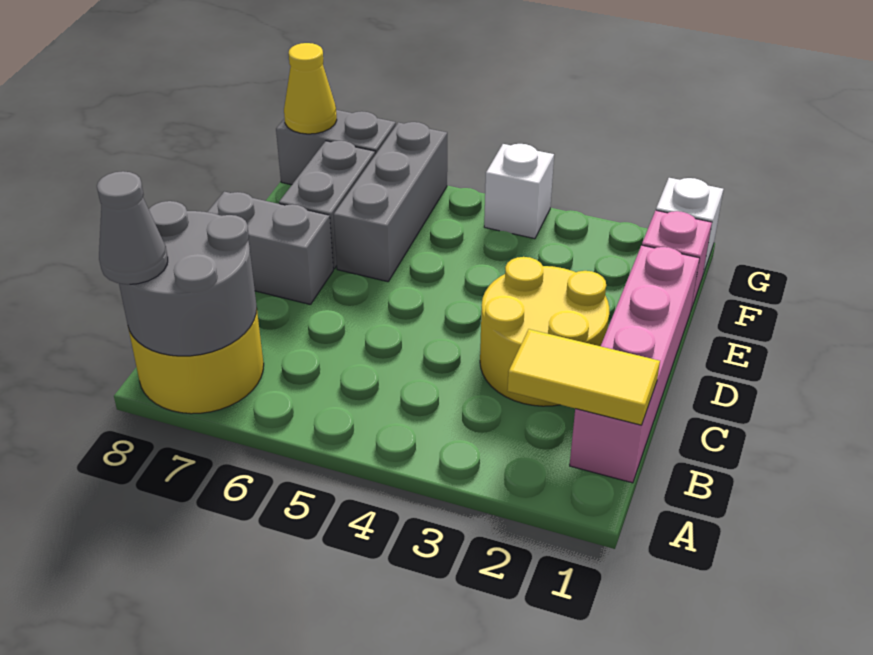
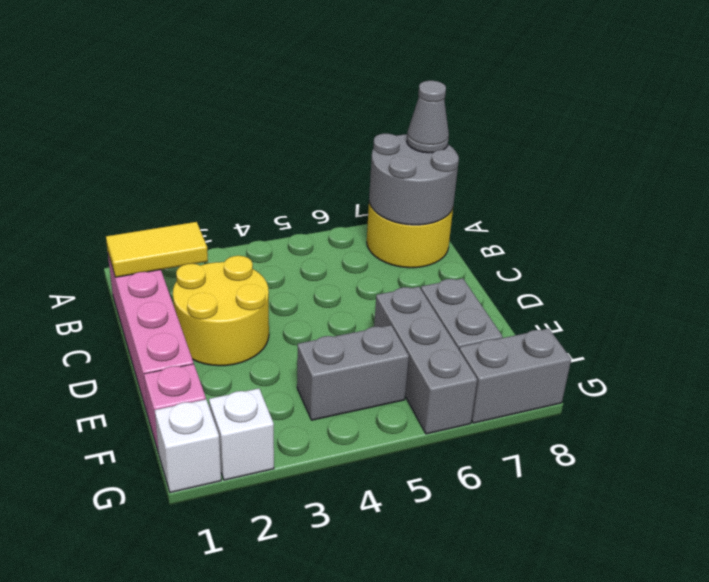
grey 1x2 brick [208,192,333,305] -> grey 1x2 brick moved to [297,325,409,420]
white 1x1 brick [484,144,554,239] -> white 1x1 brick moved to [209,388,274,480]
yellow 1x1 cone [284,43,337,134] -> none

